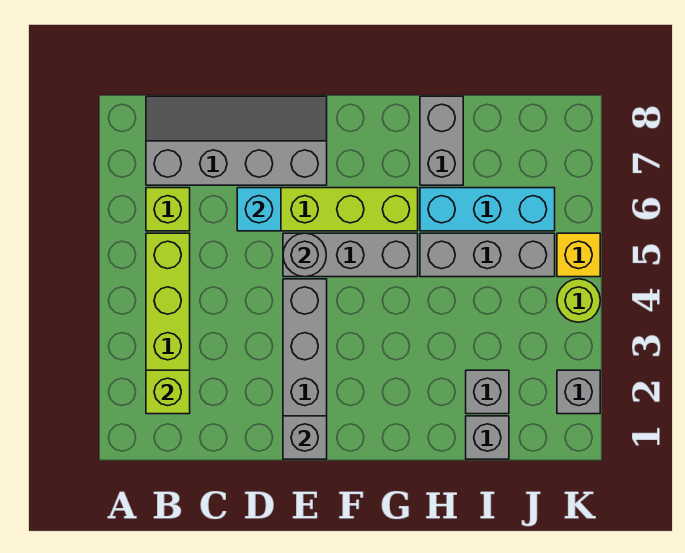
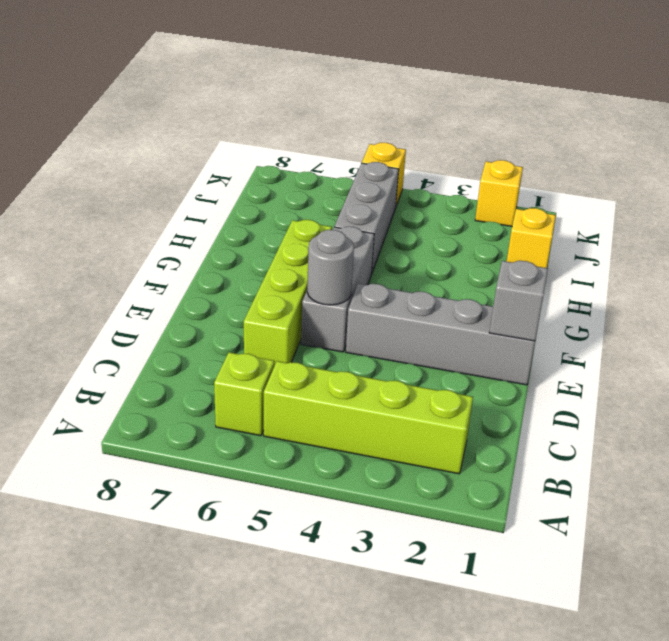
lime 1x1 brick [146,370,190,414] -> none
grey 2x4 slope [146,96,327,185] -> none
cyan 1x1 brick [237,188,281,231] -> none
cyan 1x3 brick [420,188,555,231] -> none
grey 1x2 brick [420,96,463,185] -> none
grey 1x1 brick [466,416,509,459] -> yellow 1x1 brick [507,208,556,268]
grey 1x1 brick [466,370,509,414] -> none
grey 1x1 brick [557,370,600,414] -> yellow 1x1 brick [475,160,523,226]
lime 1x1 round brick [557,279,600,322] -> none

